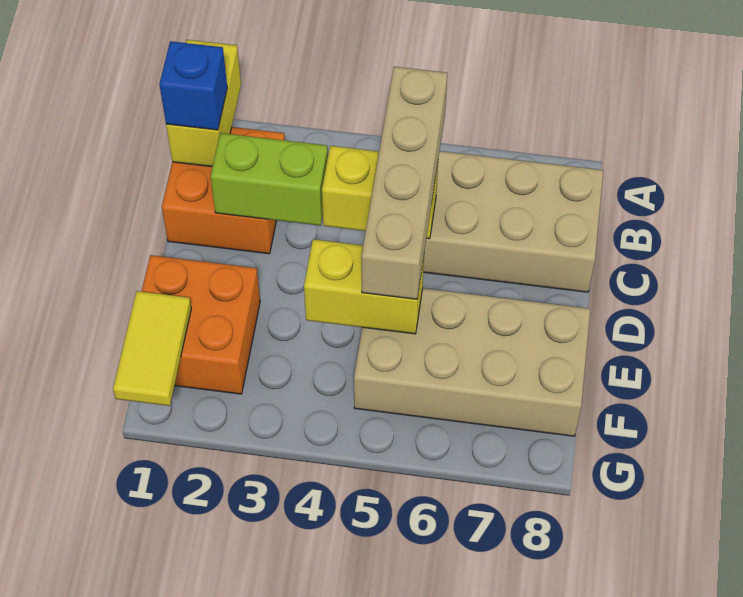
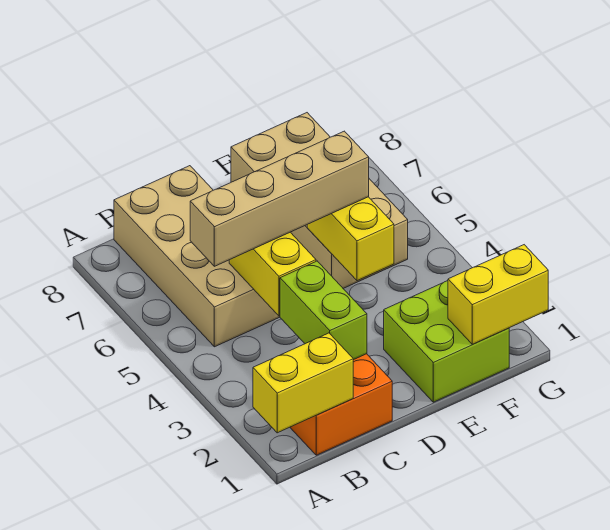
blue 1x1 brick [159,41,227,130] -> none
orange 2x2 brick [141,255,260,394] -> lime 2x2 brick [384,281,509,402]
yellow 1x2 tile [113,291,191,406] -> yellow 1x2 brick [448,245,548,344]

